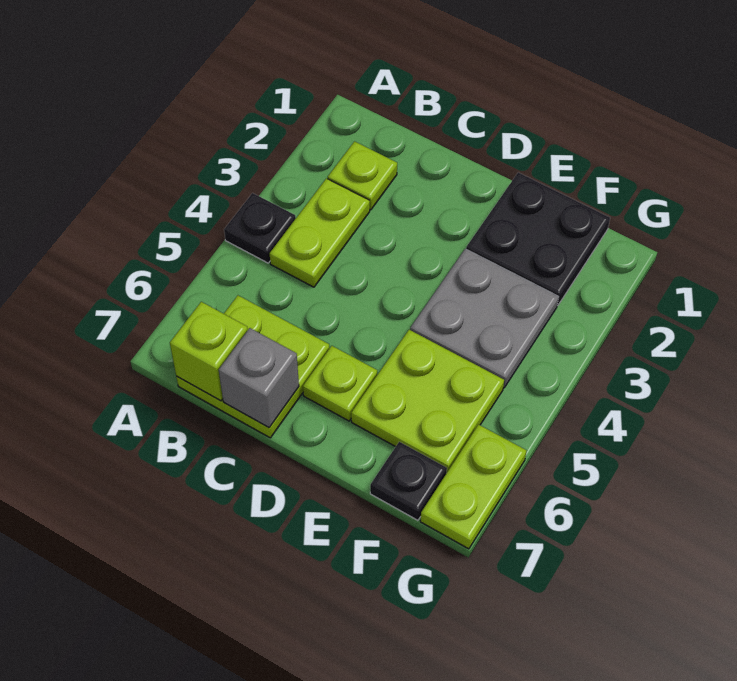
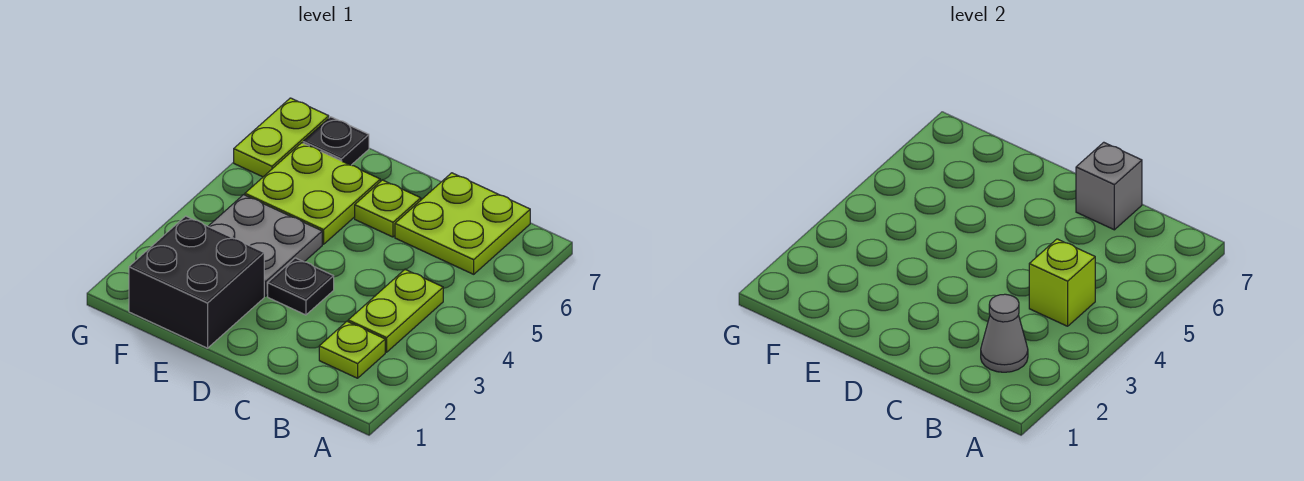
black 1x1 plate [224,193,296,263] -> black 1x1 plate moved to [268,258,334,315]
none -> grey 1x1 cone [981,294,1028,372]
lime 1x1 brick [170,302,248,401] -> lime 1x1 brick moved to [1029,239,1095,326]
black 2x2 plate [466,172,610,305] -> black 2x2 brick [129,216,264,348]

